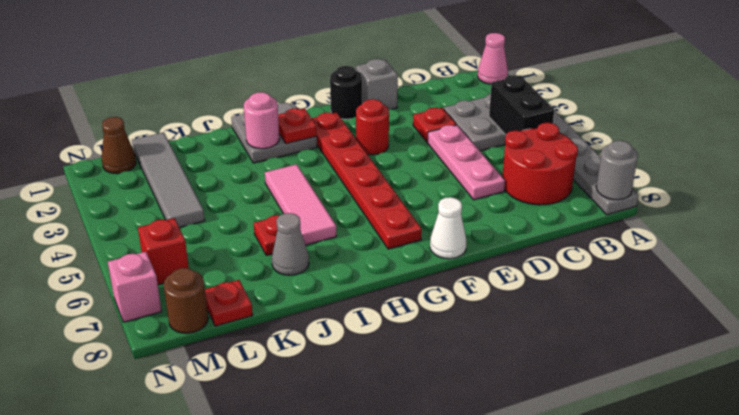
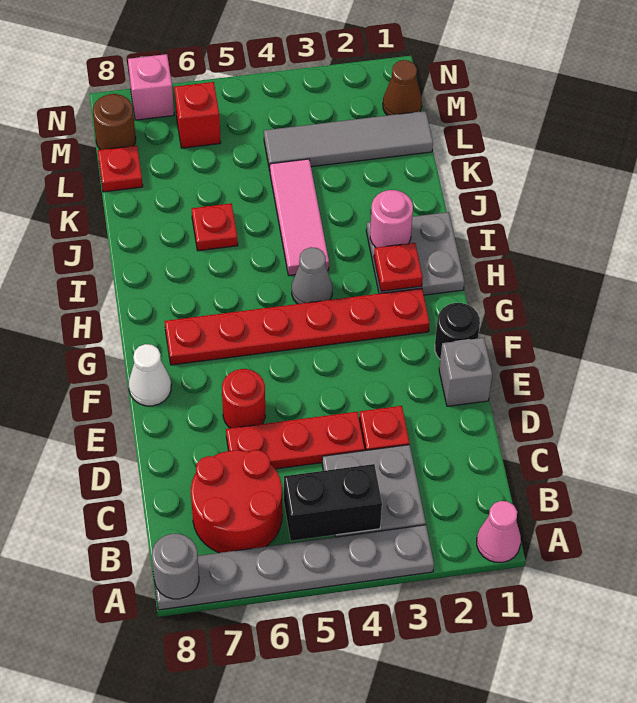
pink 1x3 plate [427,125,505,200] -> red 1x3 plate [226,412,365,469]
red 1x1 round brick [356,99,389,155] -> red 1x1 round brick moved to [222,369,265,428]
pink 1x3 tile [265,164,336,245] -> pink 1x3 tile turned to [270,159,329,276]
grey 1x1 cone [272,213,309,275] -> grey 1x1 cone moved to [292,247,332,304]

